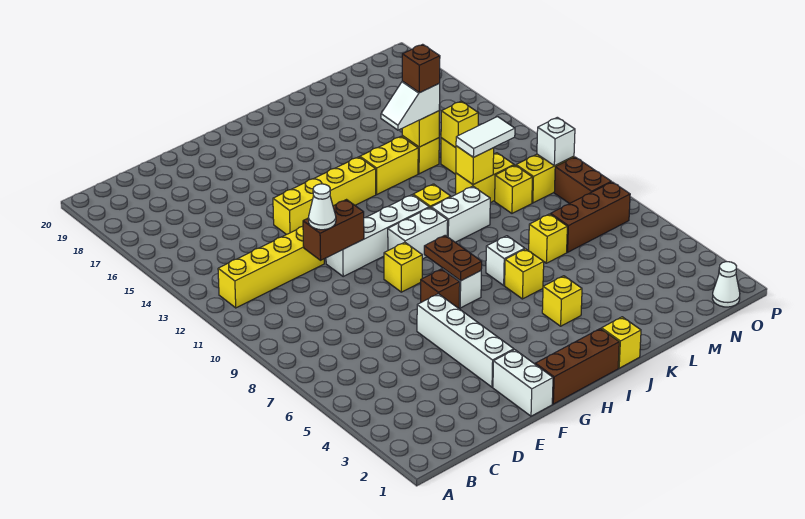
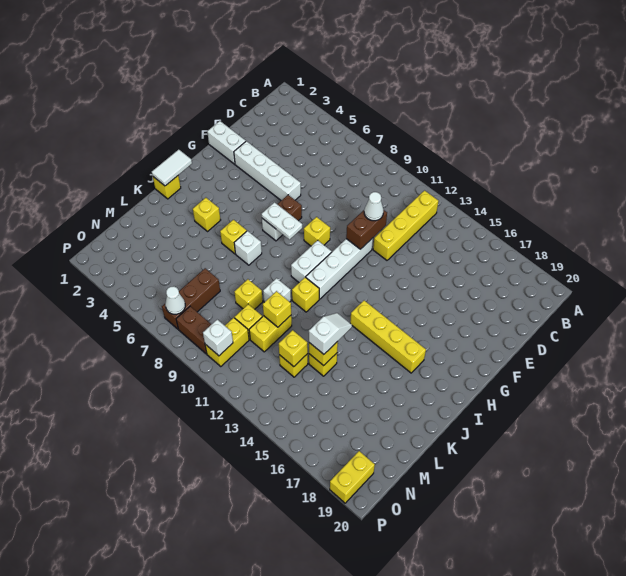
yellow 1x4 brick [273,157,376,235] -> yellow 1x4 brick turned to [350,301,426,373]
brown 1x3 brick [535,329,619,404] -> none
brown 1x2 plate [424,235,482,281] -> white 1x2 plate [262,202,302,240]
white 1x2 brick [431,186,490,242] -> white 1x1 brick [263,278,291,302]
yellow 1x2 brick [360,136,418,194] -> yellow 1x2 brick moved to [330,451,375,503]
yellow 1x1 brick [529,214,567,263] -> yellow 1x1 brick moved to [235,279,263,309]
white 1x2 tile [456,117,515,157] -> white 1x2 tile moved to [152,150,192,186]
brown 1x1 brick [402,44,440,93] -> none
white 1x1 cone [712,262,740,307] -> white 1x1 cone moved to [165,287,185,314]

